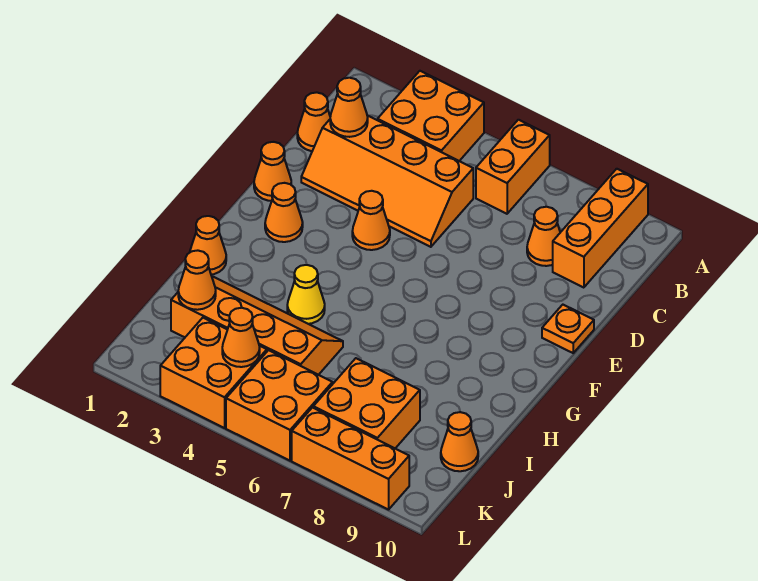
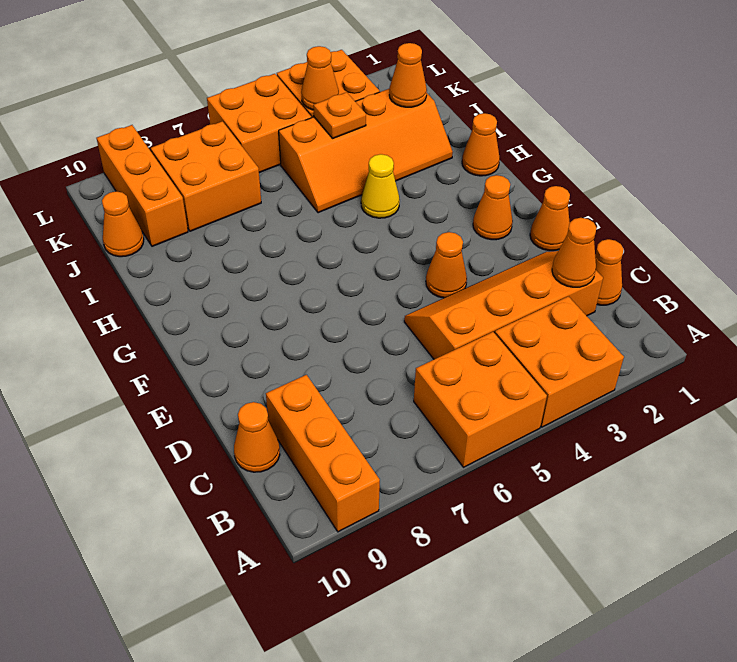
orange 1x2 brick [476,120,550,214] -> orange 2x2 brick [414,332,547,467]
orange 1x1 cone [527,207,560,266] -> orange 1x1 cone moved to [234,402,280,472]
orange 1x1 plate [542,305,594,353] -> orange 1x1 plate moved to [313,92,366,138]
orange 1x3 brick [292,408,409,510] -> orange 1x3 brick turned to [96,125,188,246]

